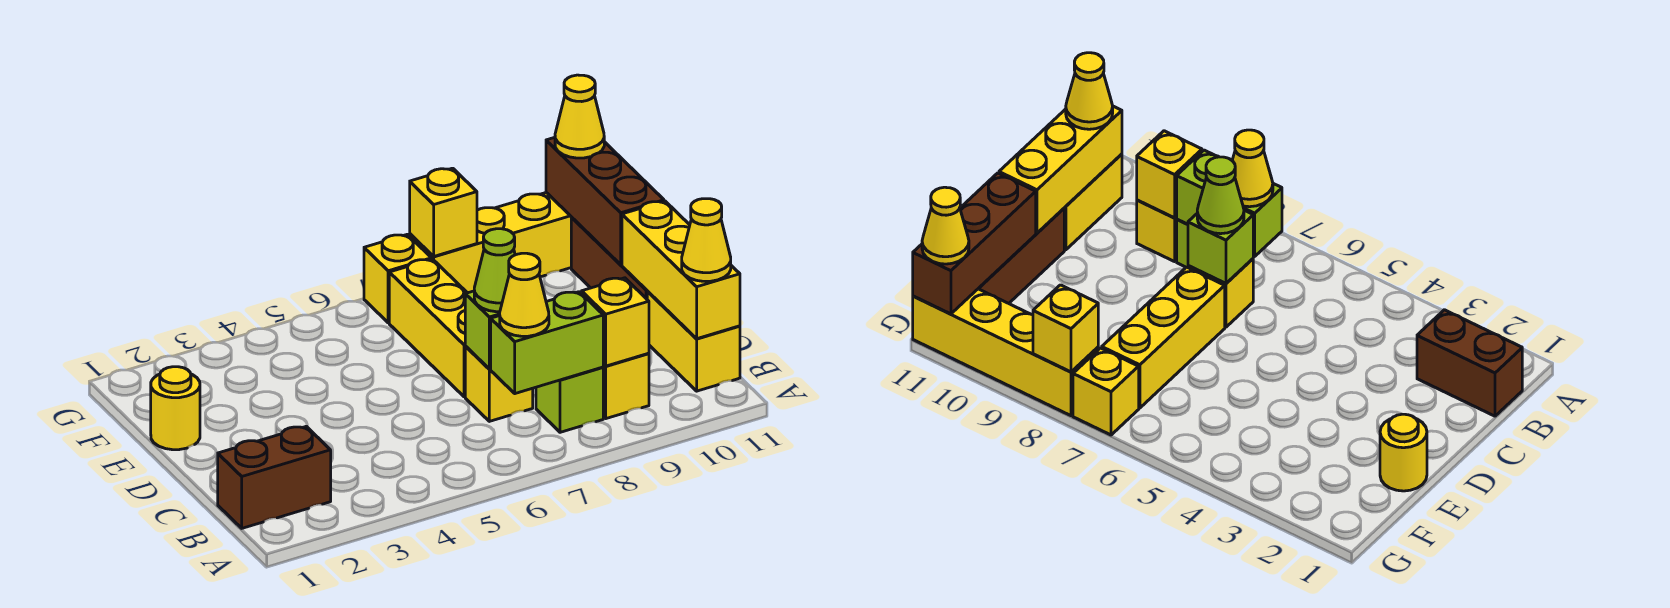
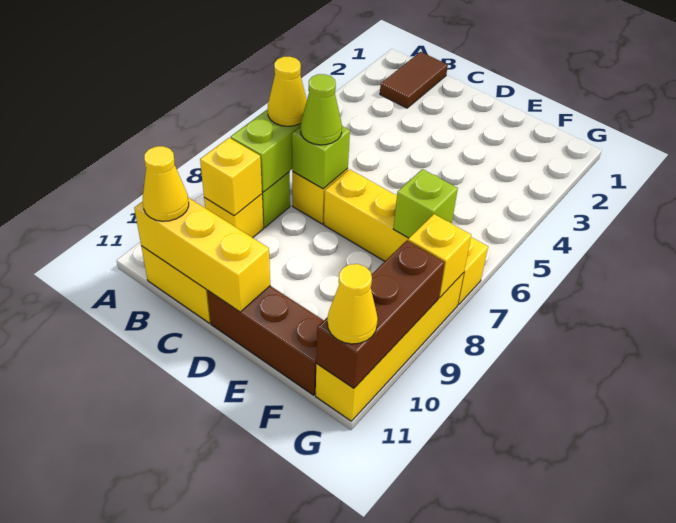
brown 1x2 brick [218,426,331,528] -> brown 1x2 tile [380,52,448,108]
yellow 1x1 round brick [151,367,200,450] -> none
brown 1x3 brick [546,137,664,265] -> brown 1x3 brick turned to [316,241,445,388]
none -> lime 1x1 brick [393,169,458,238]

